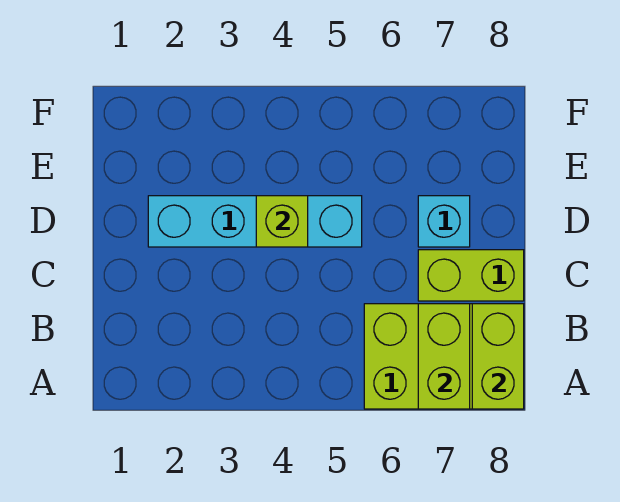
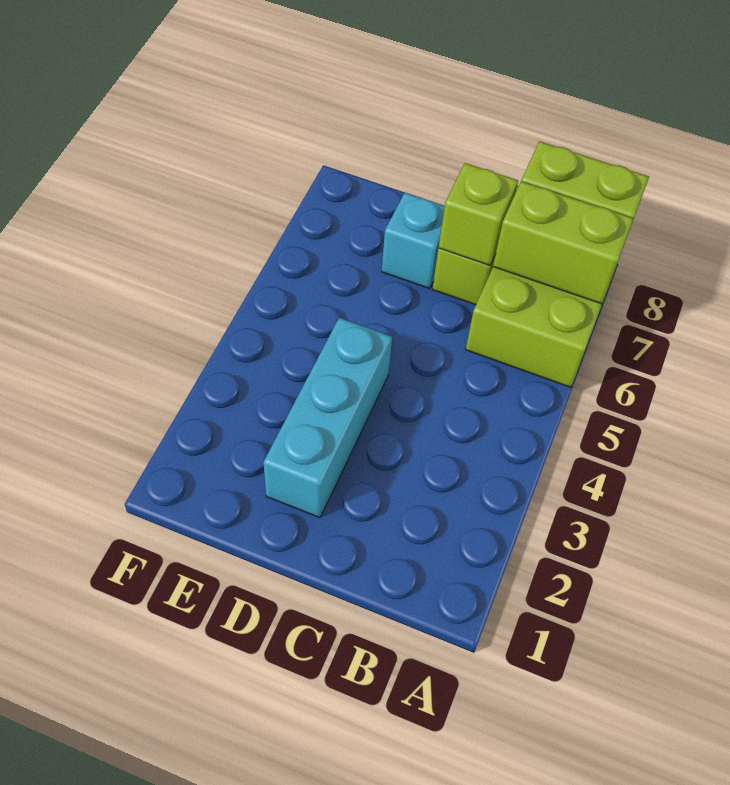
cyan 1x4 brick [148,196,362,247] -> cyan 1x3 brick [263,318,392,518]
lime 1x1 brick [256,196,308,247] -> lime 1x1 brick moved to [439,163,518,265]

